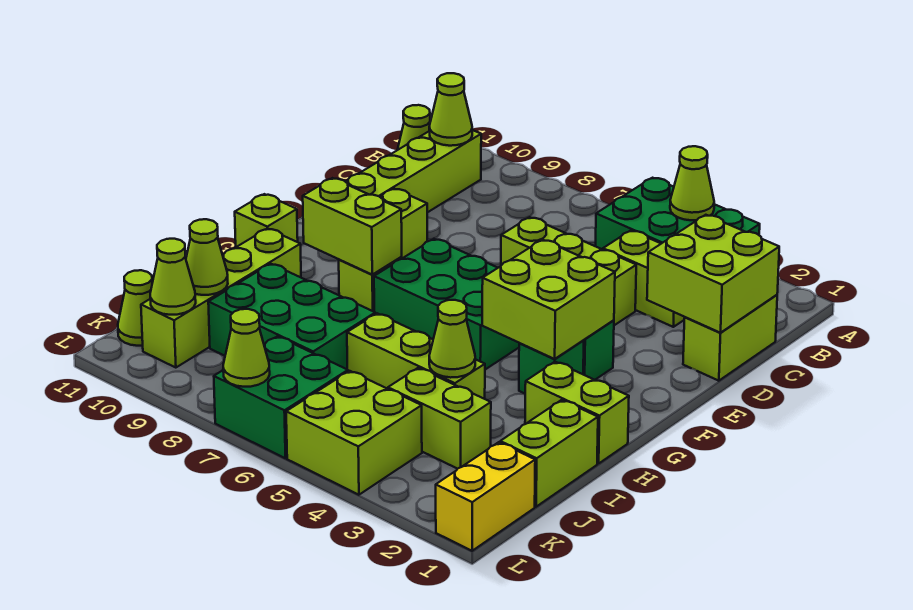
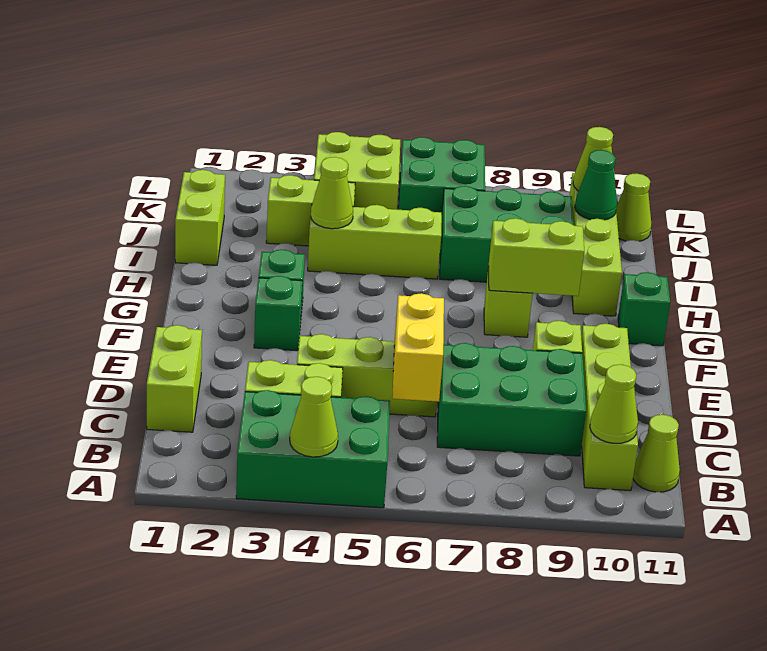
lime 2x2 brick [647,215,779,333] -> none
lime 2x2 brick [482,240,615,359] -> none
green 2x3 brick [374,239,519,370] -> green 2x3 brick moved to [437,343,586,456]
lime 1x1 brick [235,194,298,247] -> green 1x1 brick [618,272,670,346]
lime 1x2 brick [525,362,629,464] -> none
lime 1x1 cone [186,219,228,295] -> green 1x1 cone [575,150,617,220]
yellow 1x2 brick [436,442,535,551] -> yellow 1x2 brick moved to [392,293,444,402]
lime 1x1 cone [223,309,270,387] -> none

